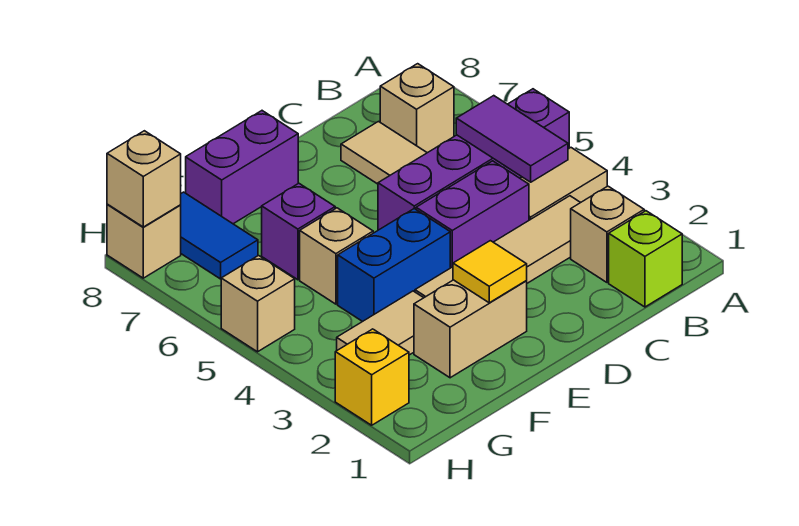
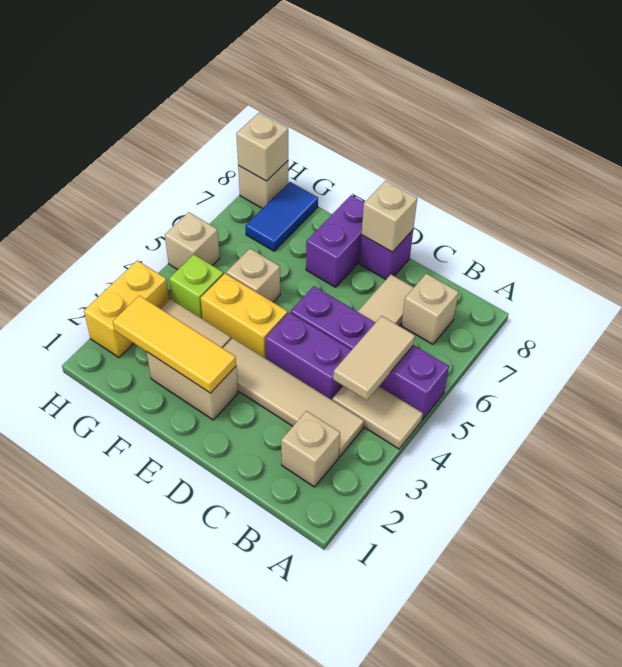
lime 1x1 brick [609,211,682,307] -> lime 1x1 brick moved to [169,255,224,319]
purple 1x2 tile [456,96,568,182] -> tan 1x2 tile [333,316,415,400]
none -> tan 1x1 brick [362,181,417,252]
yellow 1x1 tile [453,241,527,303] -> yellow 1x3 tile [113,296,236,393]
blue 1x2 brick [338,209,450,322] -> yellow 1x2 brick [201,273,288,359]
purple 1x2 brick [186,111,298,224] -> purple 1x2 brick turned to [306,195,365,287]
purple 1x1 brick [262,183,335,280] -> purple 1x1 brick moved to [359,230,413,279]
yellow 1x1 brick [335,329,409,425] -> yellow 1x2 brick [84,261,169,357]

